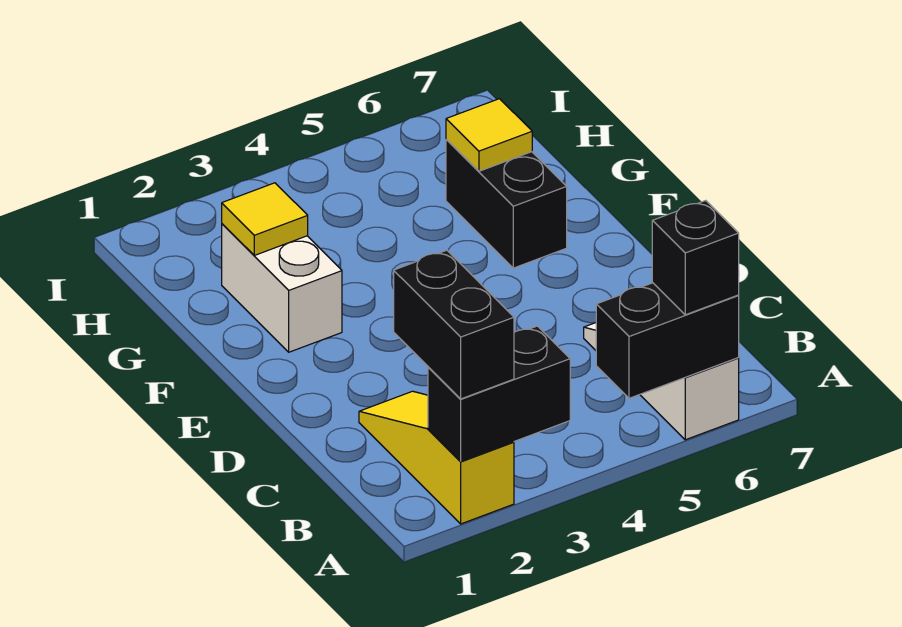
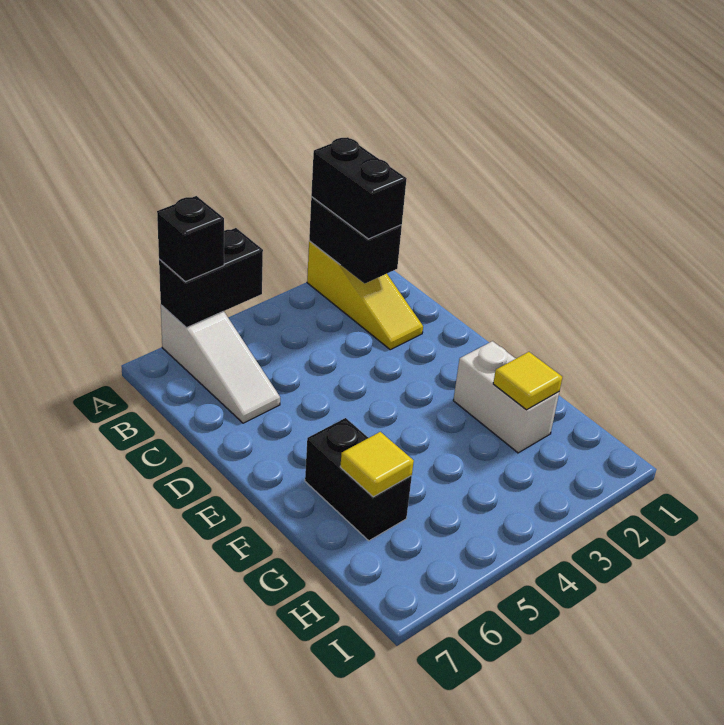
black 1x2 brick [428,326,570,461] -> black 1x2 brick turned to [309,197,402,284]

